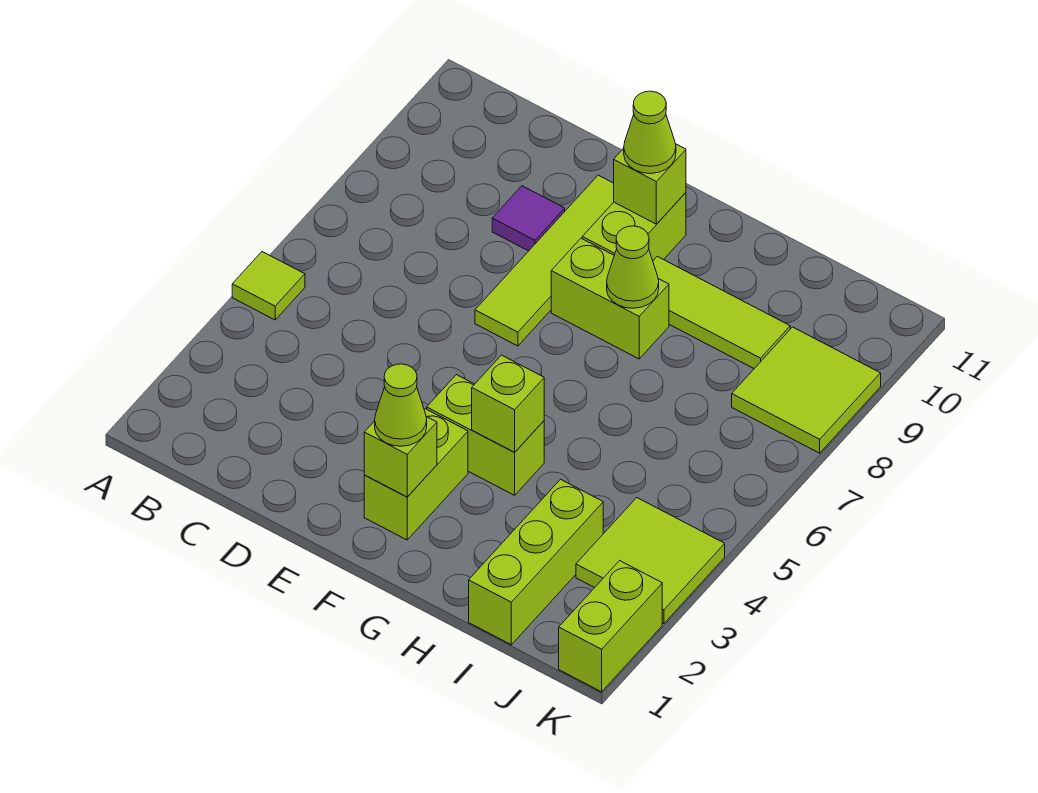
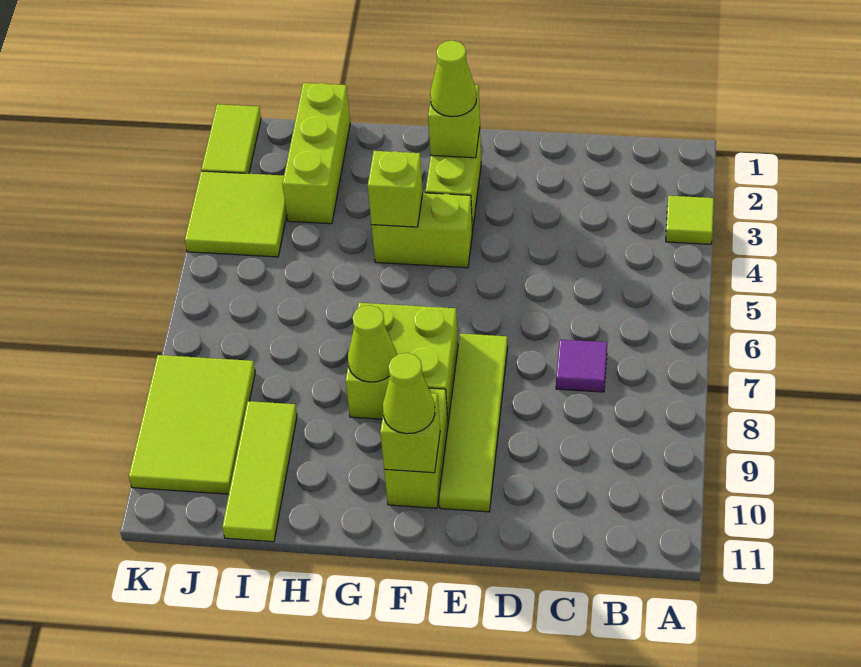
lime 1x1 tile [232,252,305,320] -> lime 1x1 tile moved to [666,196,714,244]
purple 1x1 tile [492,186,565,251] -> purple 1x1 tile moved to [556,339,607,392]
lime 1x2 brick [551,238,669,359] -> lime 2x2 brick [346,303,458,422]
lime 1x3 tile [653,256,790,368] -> lime 1x3 tile turned to [222,401,297,542]
lime 2x2 tile [732,327,881,453] -> lime 2x3 tile [129,355,255,494]
lime 1x2 brick [559,561,662,692] -> lime 1x2 tile [201,104,261,174]

